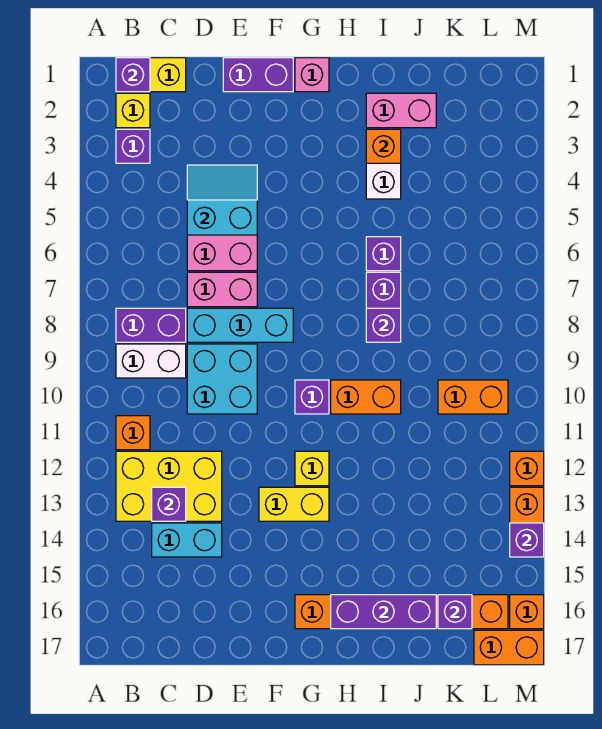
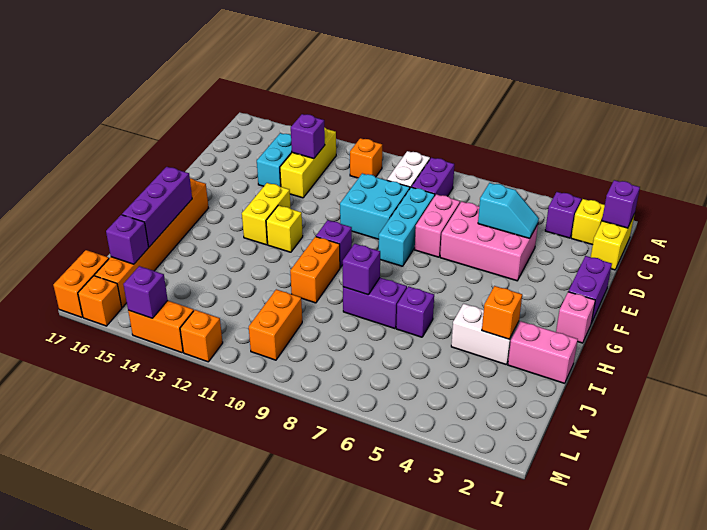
yellow 2x3 brick [116,451,222,521] -> yellow 1x3 brick [280,127,336,198]
cyan 2x2 slope [187,165,257,235] -> cyan 1x2 slope [478,183,539,238]
pink 1x2 brick [366,93,436,128] -> pink 1x2 brick turned to [508,321,578,383]

